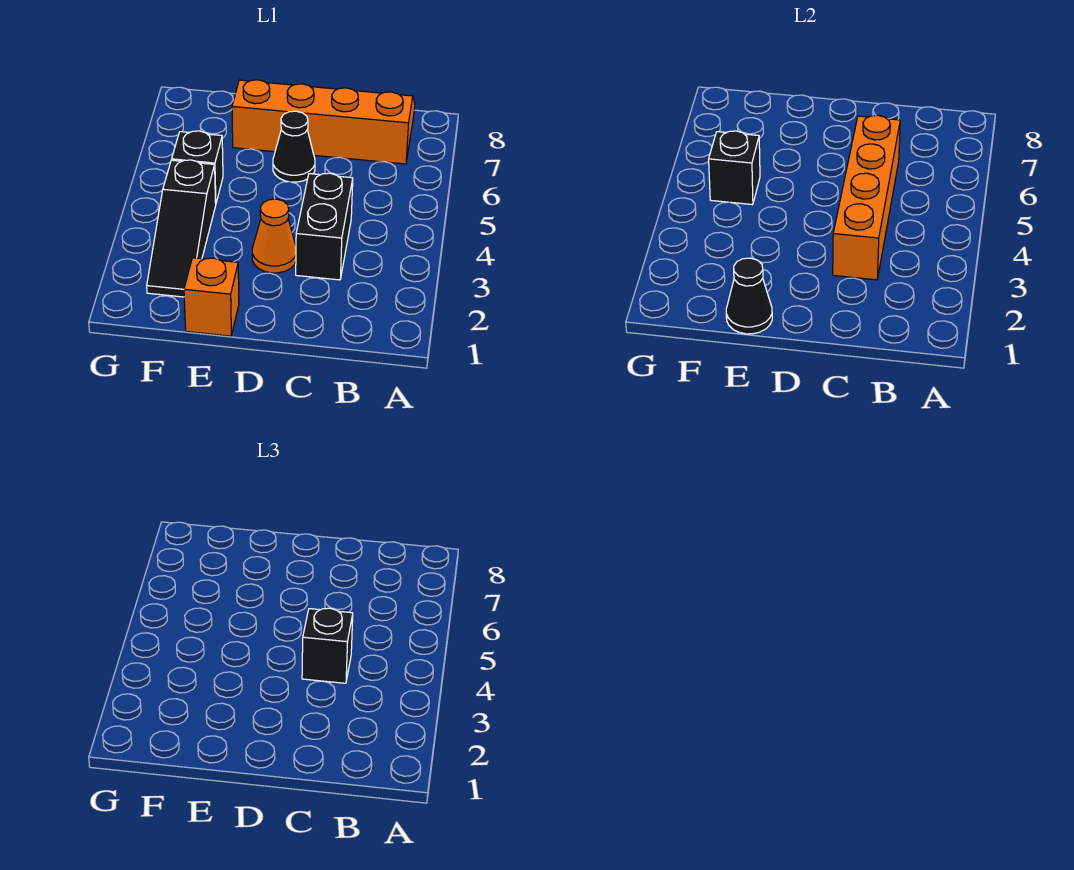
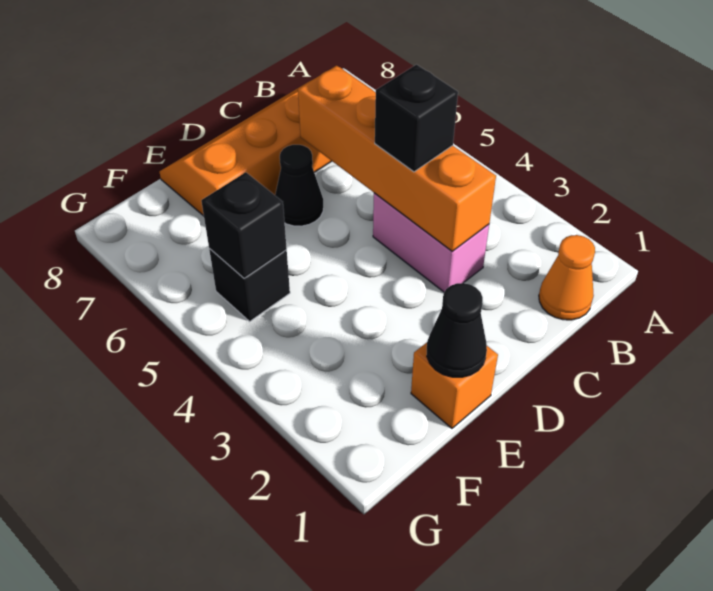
black 1x2 brick [296,173,353,280] -> pink 1x2 brick [373,193,489,292]
orange 1x1 cone [252,199,296,273] -> orange 1x1 cone moved to [539,235,595,320]
black 1x3 slope [147,160,216,297] -> none

